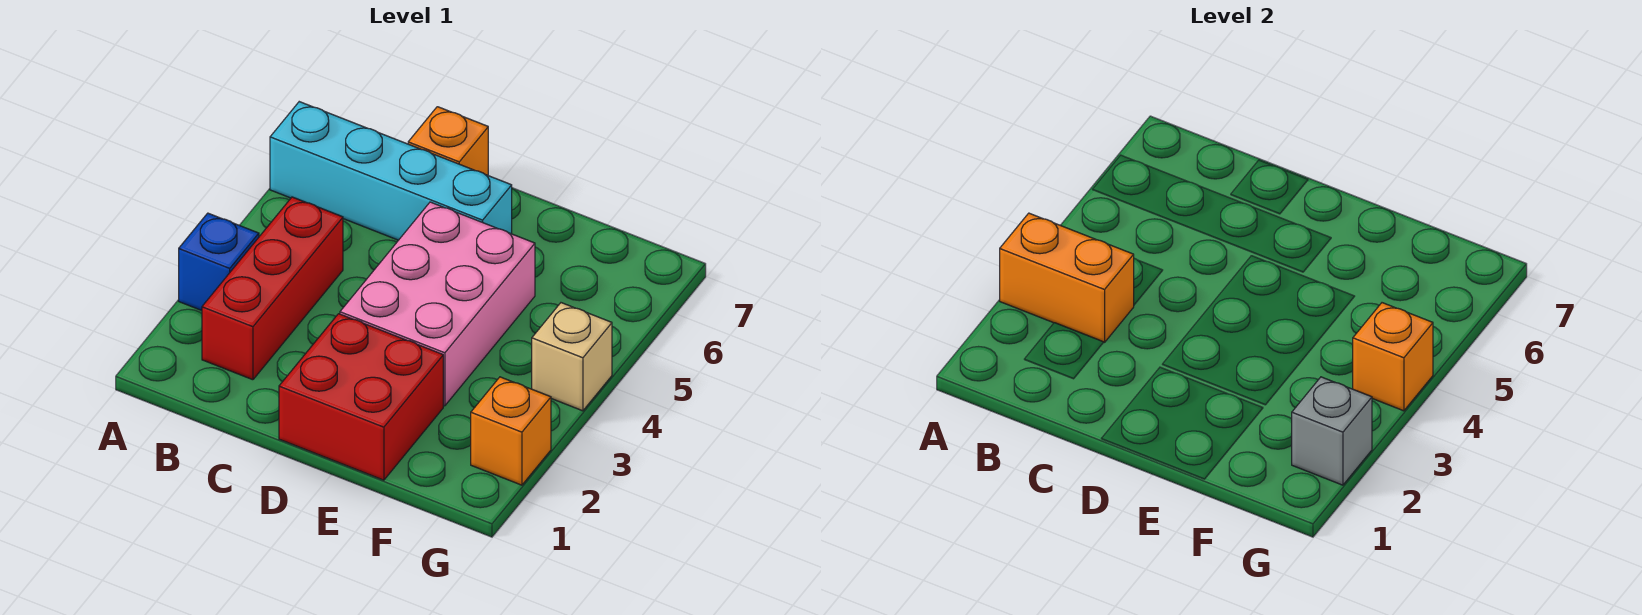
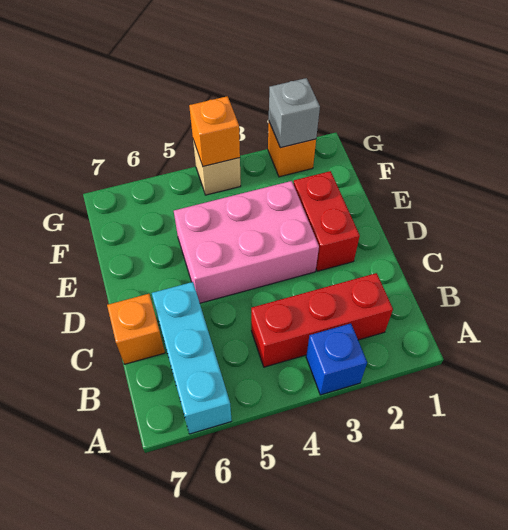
orange 1x2 brick [1000,213,1134,343] -> none
cyan 1x4 brick [270,102,512,240] -> cyan 1x3 brick [152,282,232,434]
red 2x2 brick [279,314,443,480] -> red 1x2 brick [293,171,360,271]

